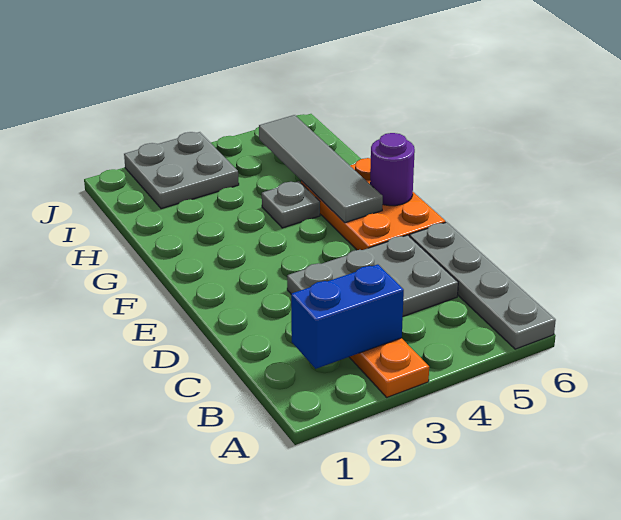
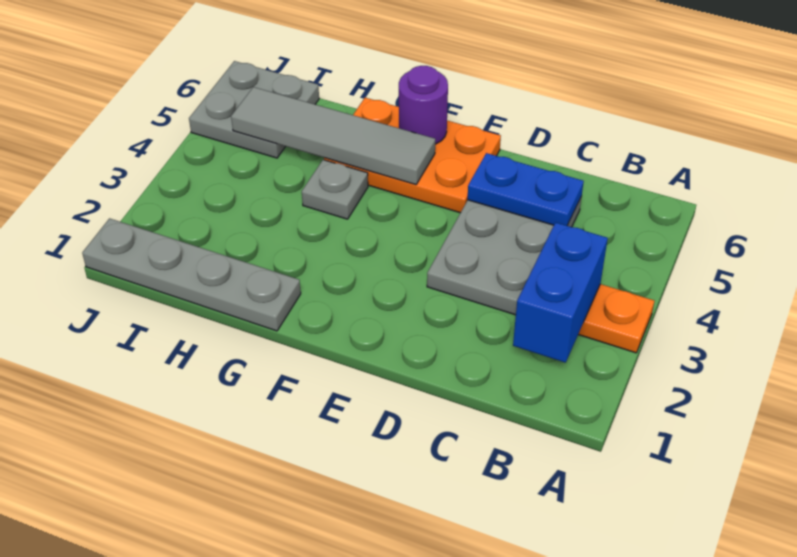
grey 1x4 plate [410,222,556,349] -> grey 1x4 plate moved to [82,218,301,331]
none -> blue 1x2 plate [468,153,584,226]
grey 2x2 plate [124,132,239,209] -> grey 2x2 plate moved to [189,61,319,158]

